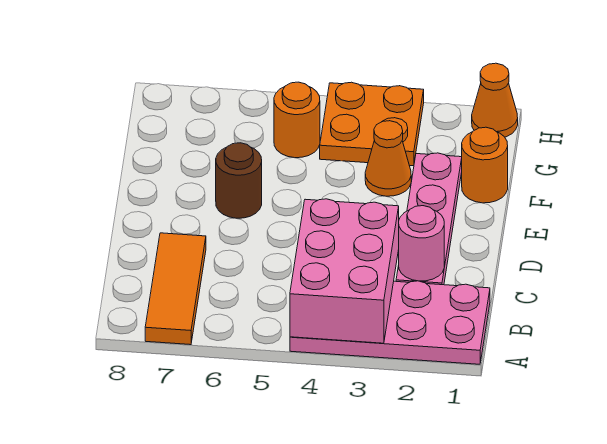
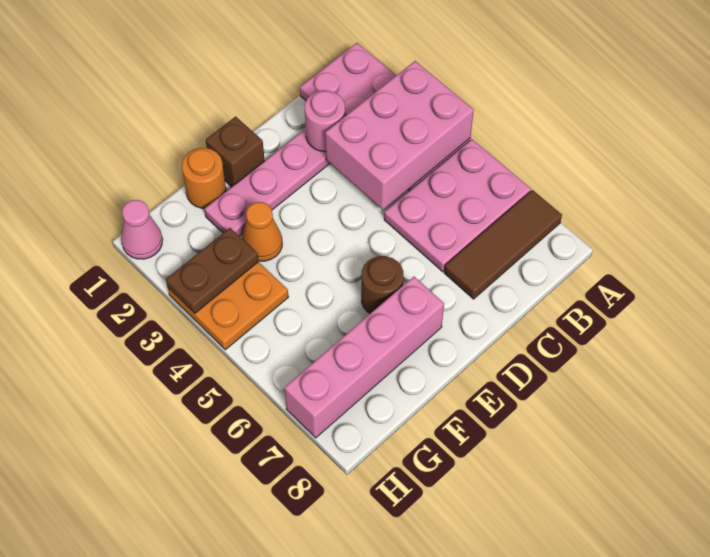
none -> pink 2x3 plate [384,139,531,272]
orange 1x3 tile [145,233,206,345] -> brown 1x3 tile [444,190,562,299]
none -> brown 1x1 brick [206,116,265,187]
none -> pink 1x4 brick [285,277,444,438]
none -> brown 1x2 plate [166,228,259,313]
orange 1x1 round brick [274,82,320,158] -> none
orange 1x1 cone [472,63,518,137] -> pink 1x1 cone [121,200,163,259]

